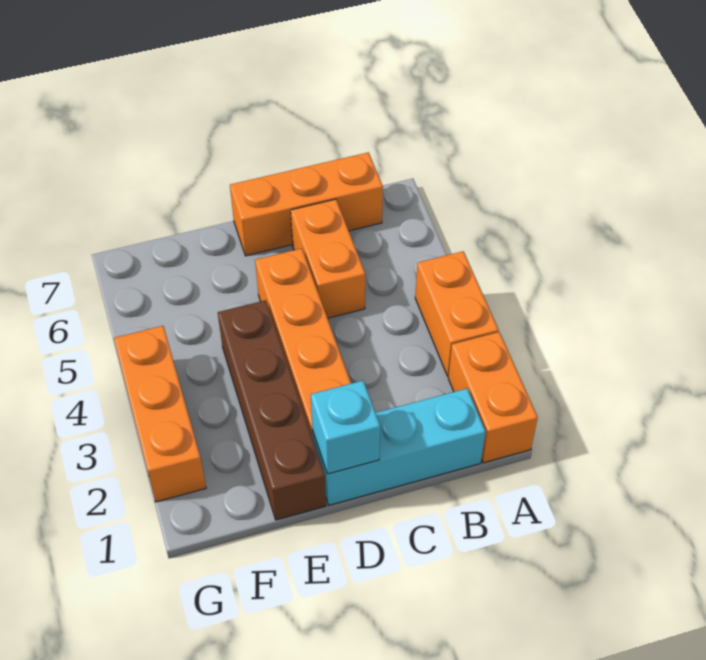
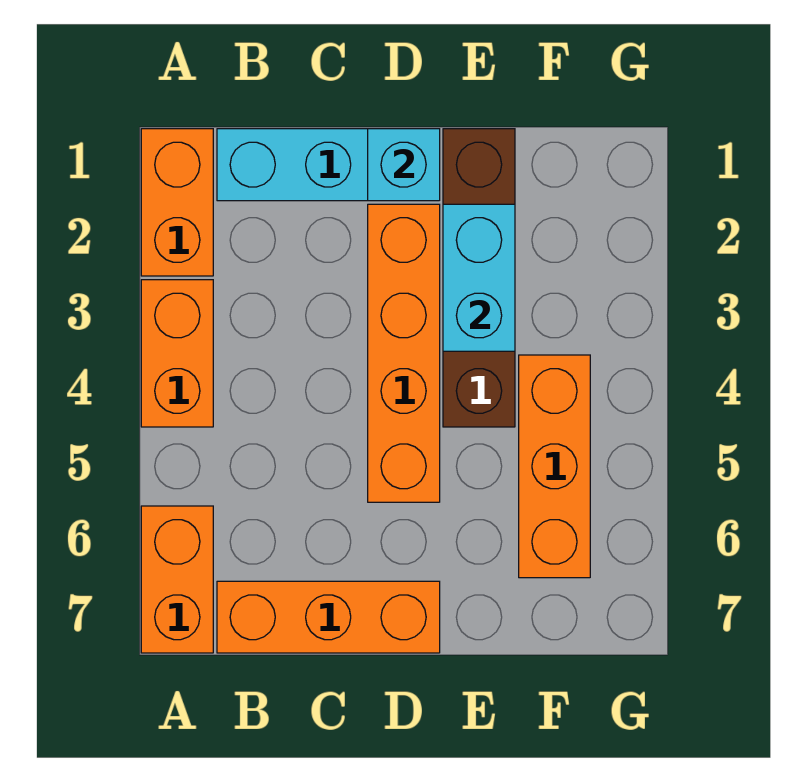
orange 1x2 brick [291,199,365,318] -> orange 1x2 brick moved to [141,506,213,653]
none -> cyan 1x2 brick [443,204,515,351]
orange 1x3 brick [114,326,206,502] -> orange 1x3 brick moved to [519,355,590,578]

